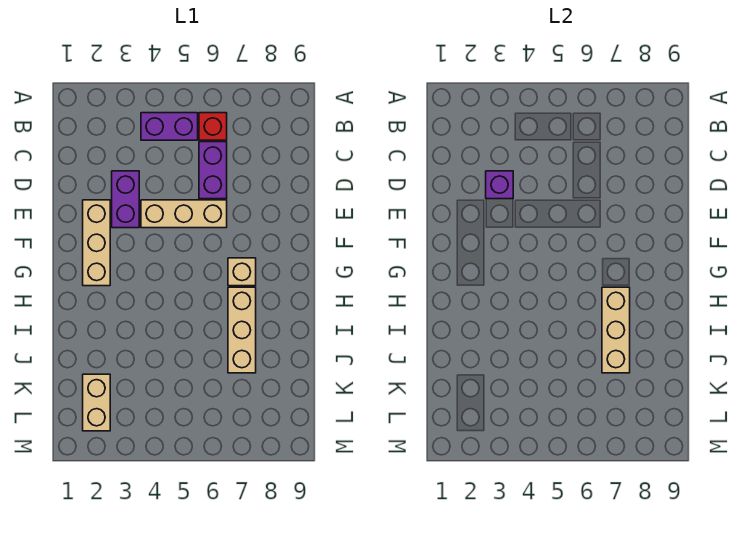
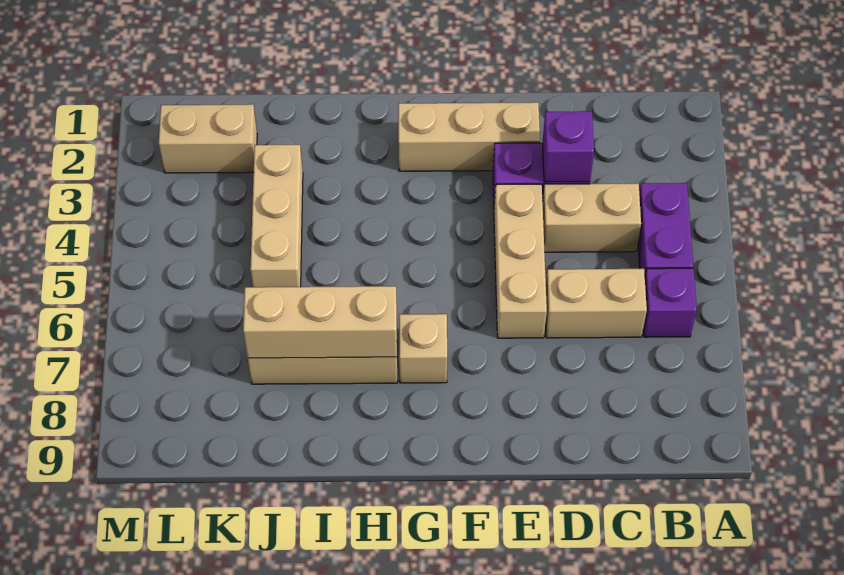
red 1x1 brick [199,113,227,140] -> purple 1x1 brick [643,268,697,337]
none -> tan 1x2 brick [542,183,641,252]
purple 1x2 brick [199,142,227,199] -> tan 1x2 brick [546,269,647,338]
none -> tan 1x3 brick [250,145,303,287]

